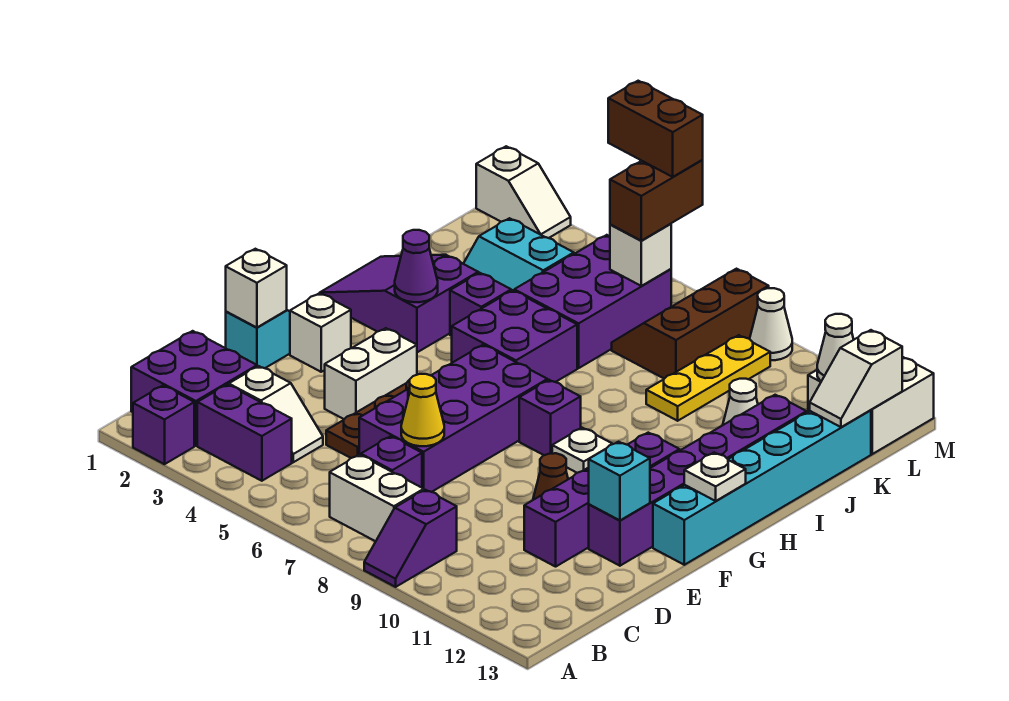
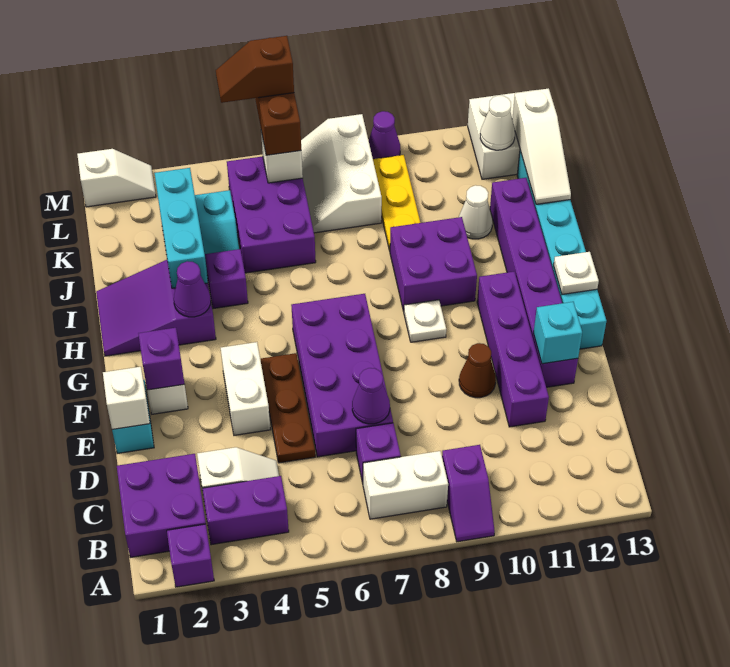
yellow 1x1 cone [401,374,444,446] -> purple 1x1 cone [352,368,390,424]
purple 1x1 brick [519,380,581,455] -> purple 1x1 brick moved to [138,328,184,390]
purple 2x2 brick [452,290,577,382] -> purple 2x2 brick moved to [390,217,477,311]
none -> cyan 1x3 brick [155,168,208,288]
brown 2x3 slope [612,269,769,379] -> white 2x3 slope [301,114,382,233]
white 1x2 slope [810,330,902,427] -> white 1x3 slope [512,88,571,204]
brown 1x2 brick [608,81,703,177] -> brown 1x2 slope [216,36,294,103]
white 1x1 cone [750,288,792,360] -> purple 1x1 cone [369,111,400,159]

